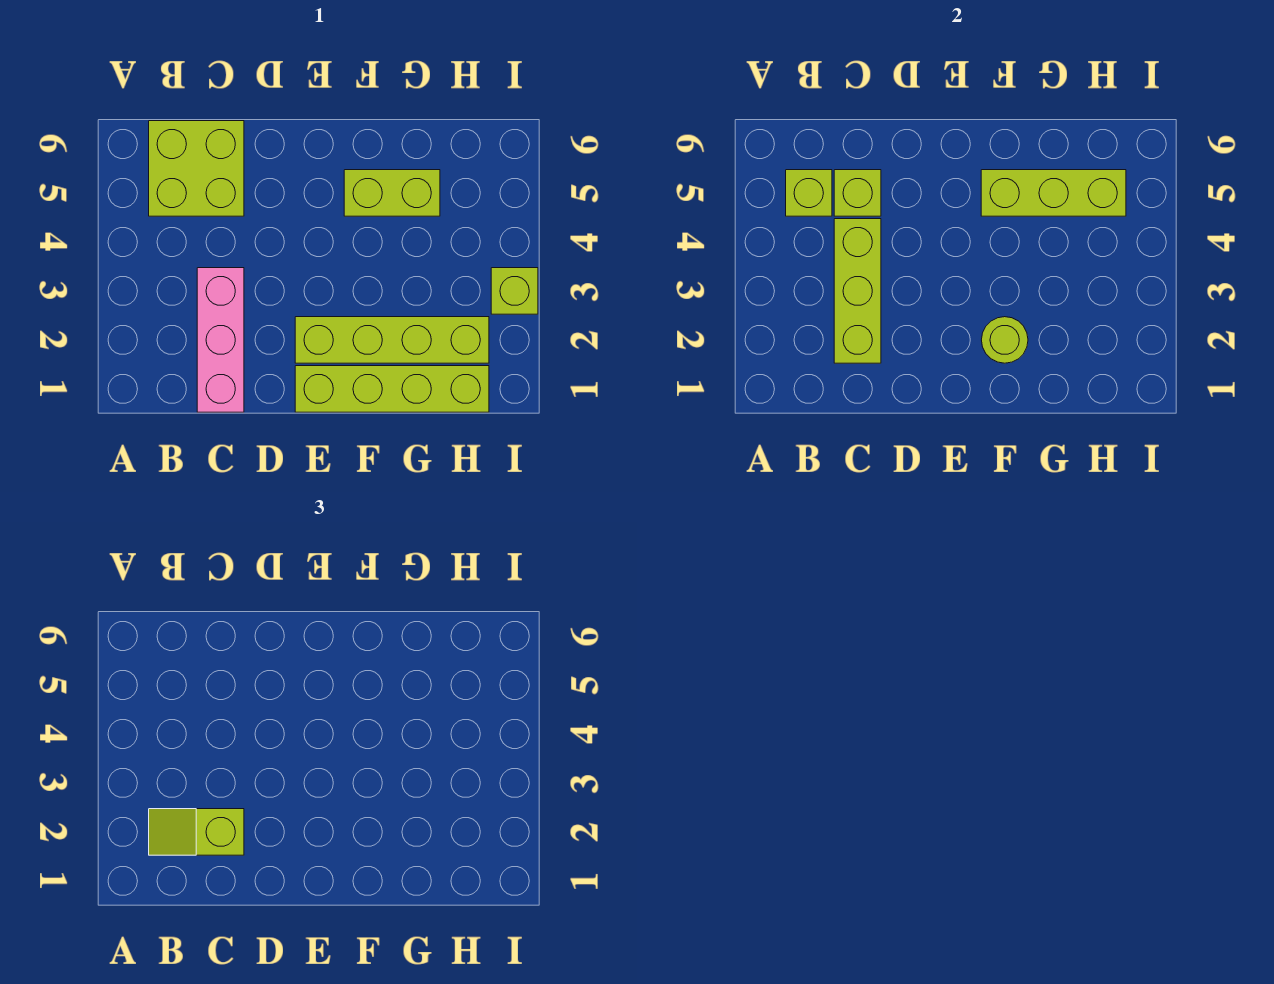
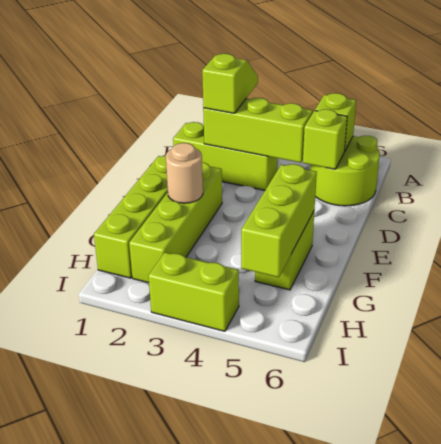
lime 2x2 brick [149,121,244,216] -> lime 2x2 round brick [310,136,380,206]
pink 1x3 brick [197,268,244,412] -> lime 1x3 brick [173,122,278,190]
lime 1x1 round brick [982,317,1028,363] -> tan 1x1 round brick [166,143,203,203]
lime 1x1 brick [491,268,538,314] -> lime 1x2 brick [148,252,239,331]

